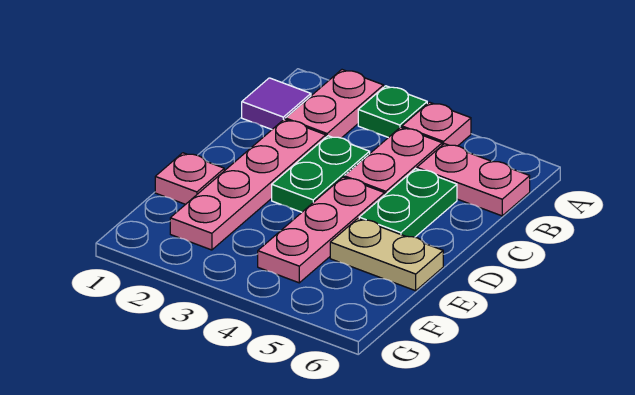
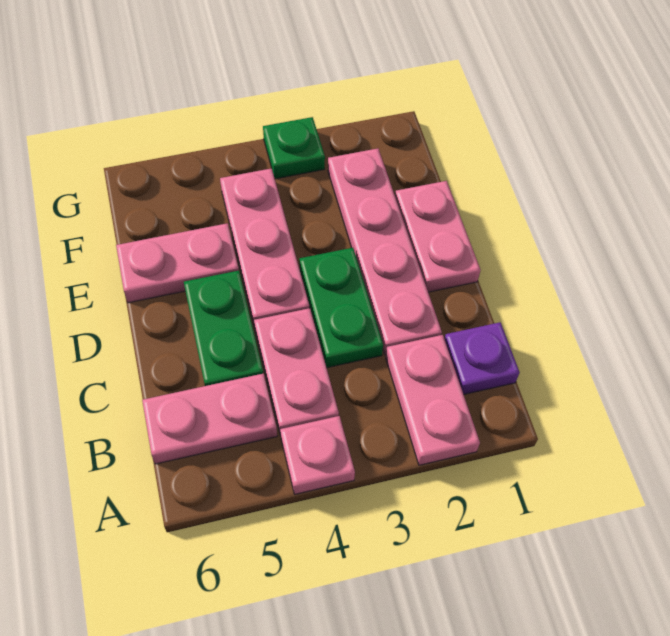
green 1x1 plate [358,86,427,138] -> green 1x1 plate moved to [263,117,325,179]
purple 1x1 tile [242,78,311,129] -> purple 1x1 plate [444,322,520,395]
pink 1x1 plate [155,153,224,204] -> pink 1x2 plate [395,181,481,292]
tan 1x2 plate [330,219,443,291] -> pink 1x2 plate [116,223,239,303]

